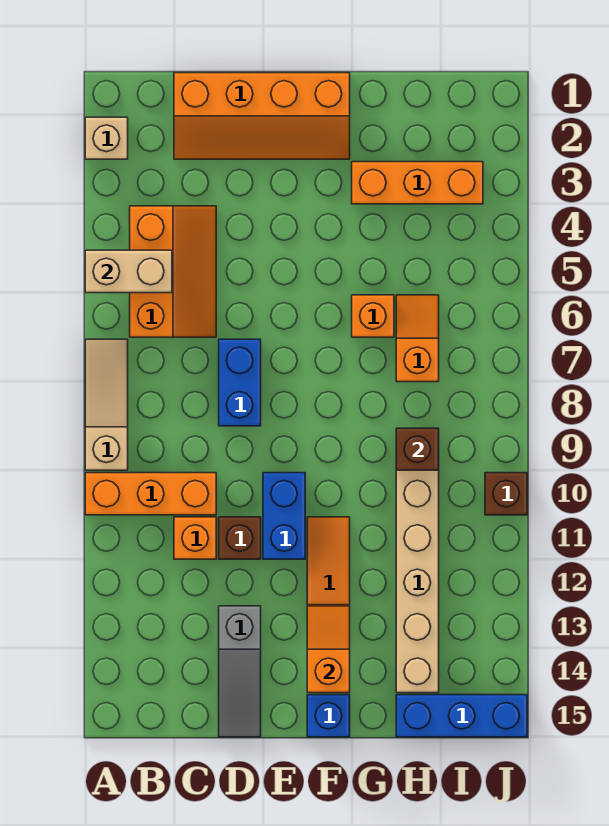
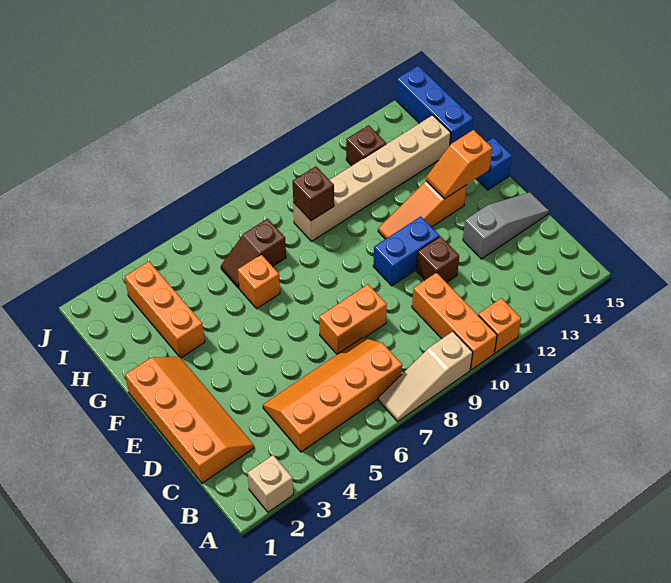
tan 1x2 brick [85,250,172,293] -> none
orange 2x3 slope [130,206,216,337] -> orange 2x4 slope [263,338,402,452]
orange 1x1 brick [174,517,216,559] -> orange 1x1 brick moved to [478,298,521,353]
blue 1x2 brick [219,339,261,426] -> orange 1x2 brick [319,284,387,354]
orange 1x2 slope [396,295,439,382] -> brown 1x2 slope [221,219,286,288]
brown 1x1 brick [485,473,527,515] -> brown 1x1 brick moved to [346,125,386,166]

